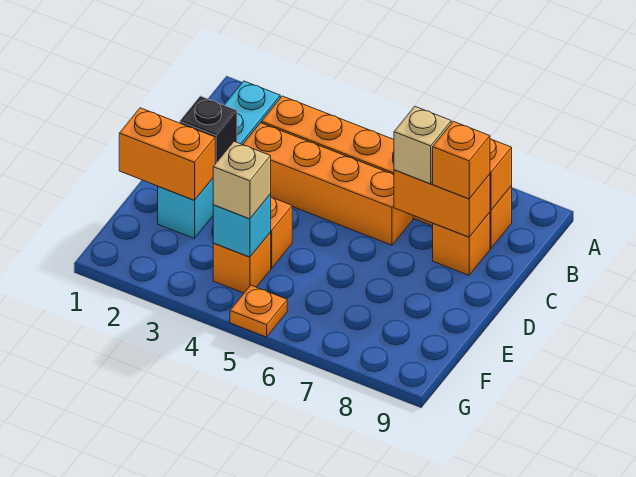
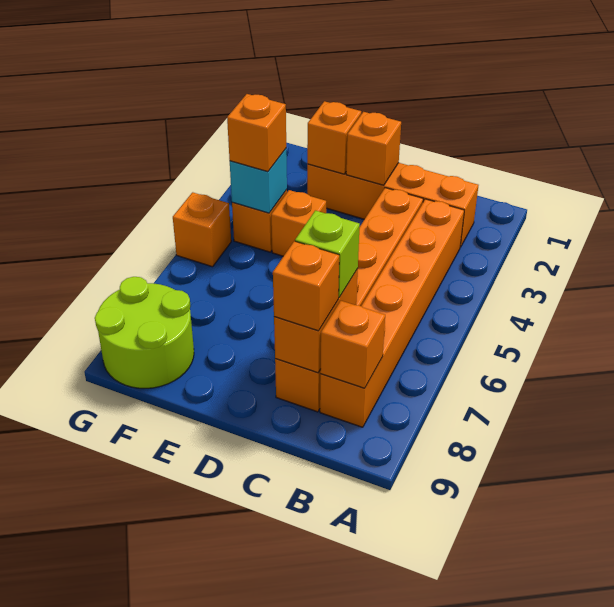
cyan 1x4 brick [158,81,280,239] -> orange 1x4 brick [307,163,479,247]
tan 1x1 brick [394,107,451,184] -> lime 1x1 brick [295,210,360,298]
black 1x1 brick [180,96,237,164] -> orange 1x1 brick [346,112,401,185]
orange 1x2 brick [119,108,215,200] -> orange 1x1 brick [307,101,361,174]
tan 1x1 brick [213,142,271,219] -> orange 1x1 brick [227,94,286,172]
none -> lime 2x2 round brick [95,277,194,388]
orange 1x1 plate [230,285,287,337] -> orange 1x1 brick [173,192,231,267]

